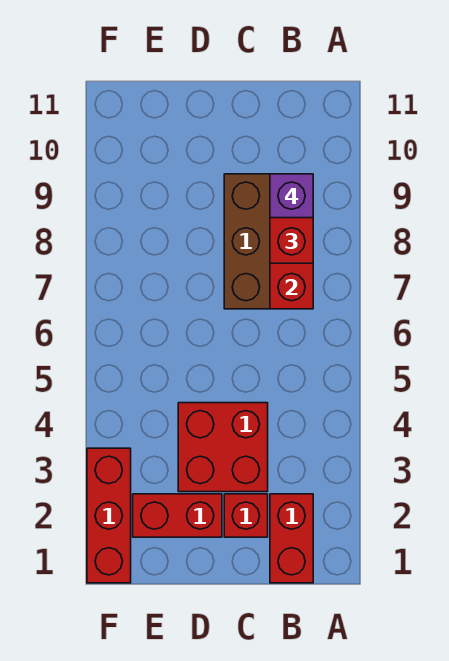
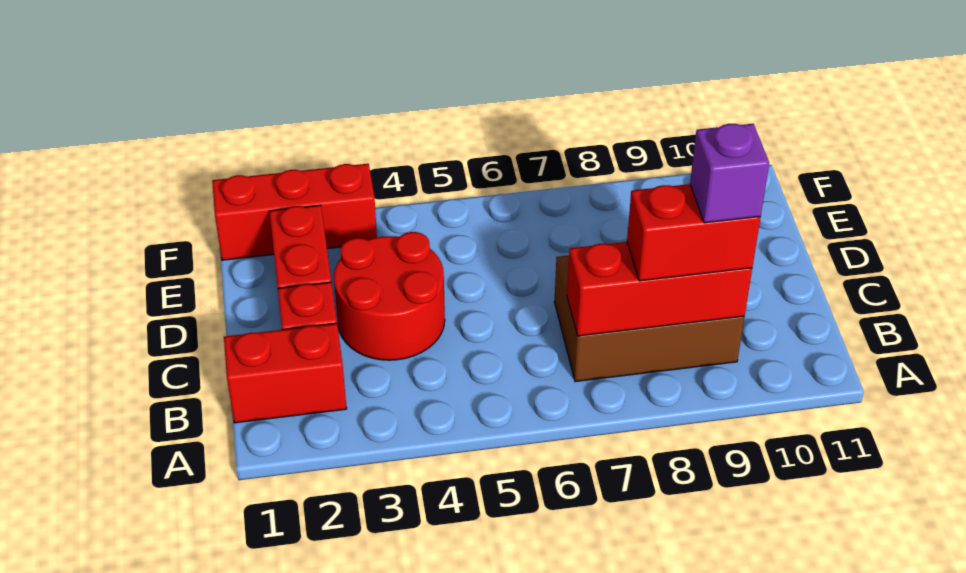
red 2x2 brick [178,403,268,492] -> red 2x2 round brick [334,232,445,360]

